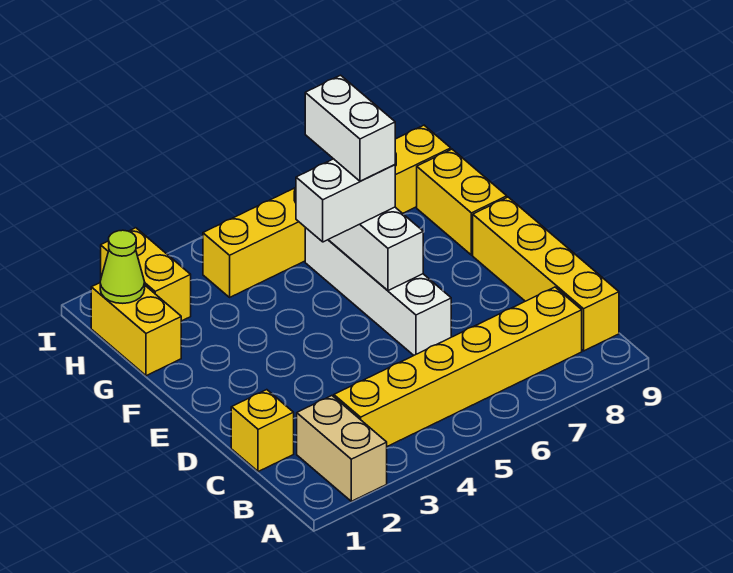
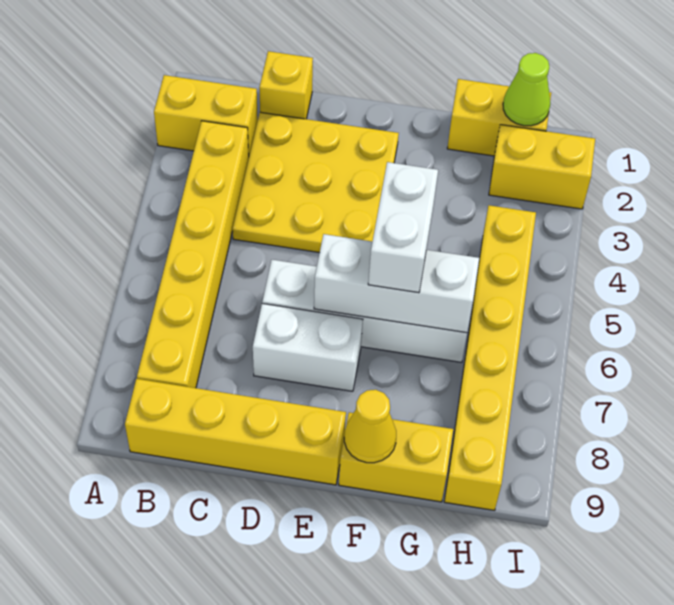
tan 1x2 brick [297,396,387,501] -> yellow 1x2 brick [154,75,258,156]
none -> yellow 3x3 plate [232,112,399,253]
white 1x2 brick [305,75,395,181] -> white 1x2 brick moved to [253,304,363,391]
none -> yellow 1x1 cone [344,390,396,463]

